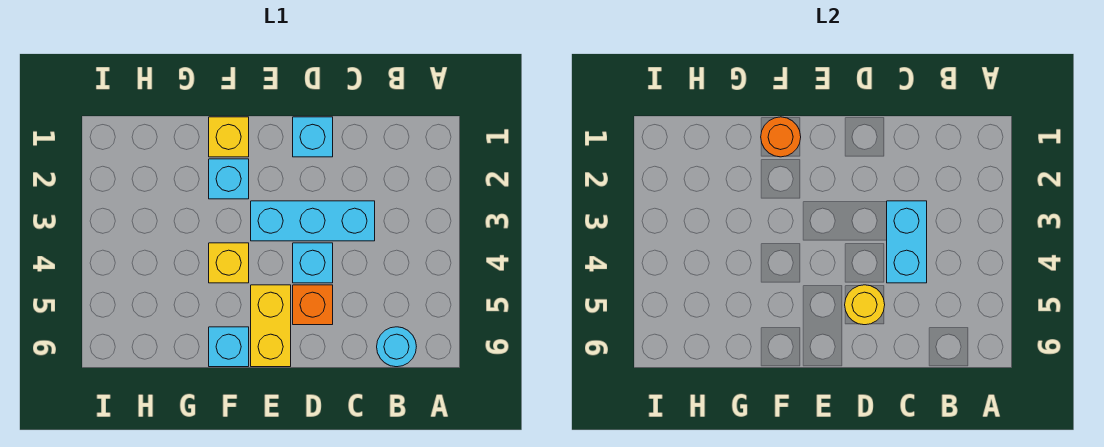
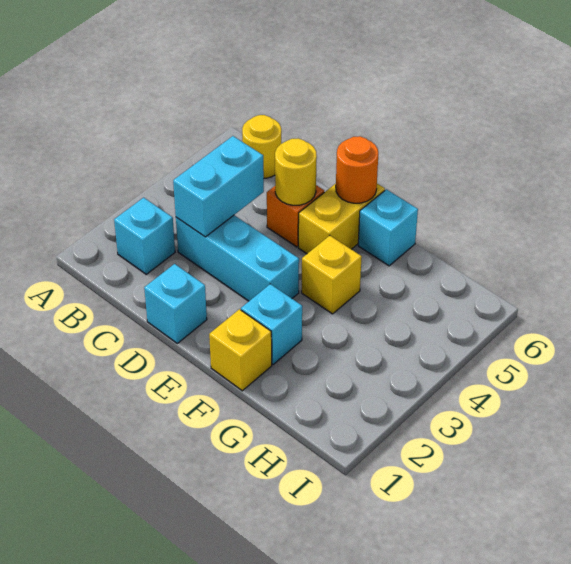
cyan 1x1 round brick [377,327,416,367] -> yellow 1x1 round brick [242,115,281,178]
cyan 1x1 brick [293,243,333,283] -> cyan 1x1 brick moved to [114,198,175,274]
orange 1x1 round brick [761,117,801,157] -> orange 1x1 round brick moved to [336,136,378,203]

